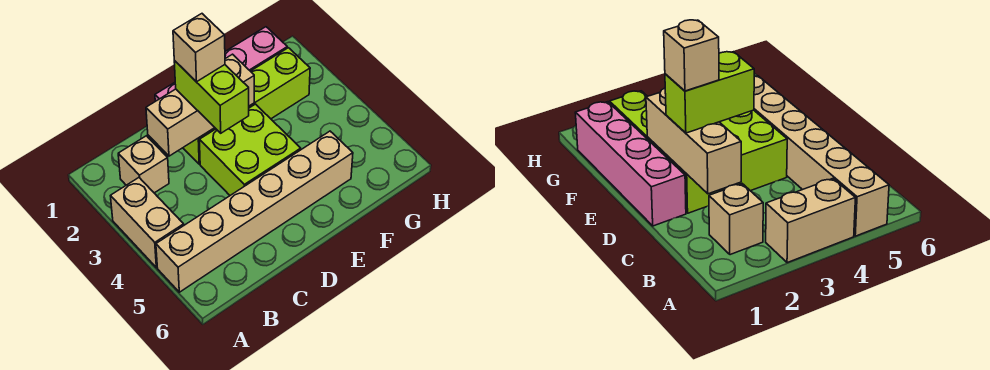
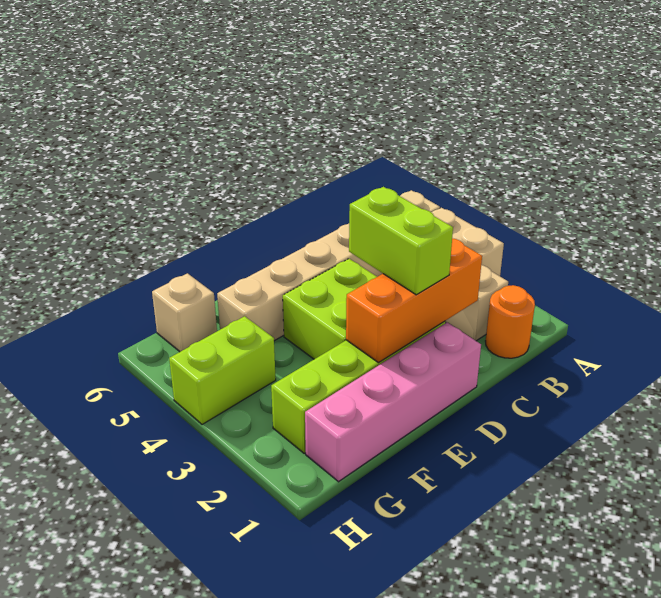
none -> orange 1x1 round brick [486,285,535,358]
tan 1x3 brick [146,54,254,156] -> orange 1x3 brick [346,238,482,363]
tan 1x1 brick [173,14,225,82] -> tan 1x1 brick moved to [152,273,217,352]
none -> lime 1x2 brick [169,316,276,424]

